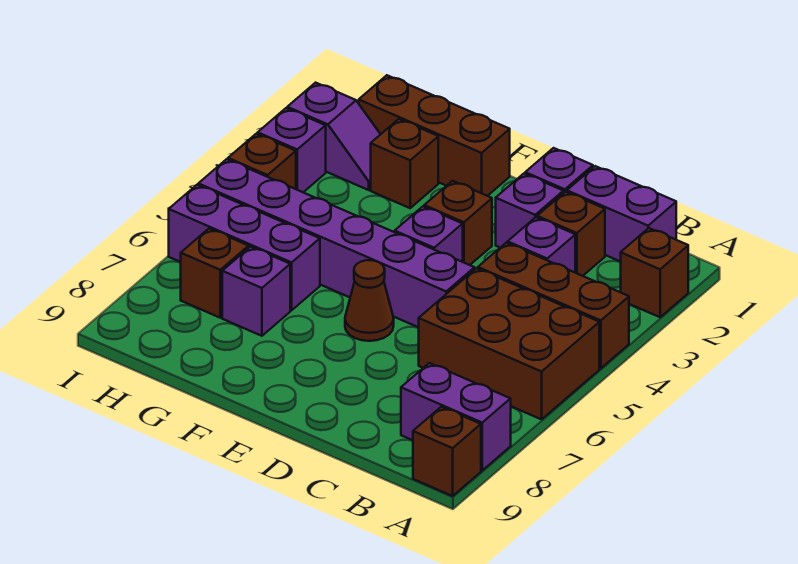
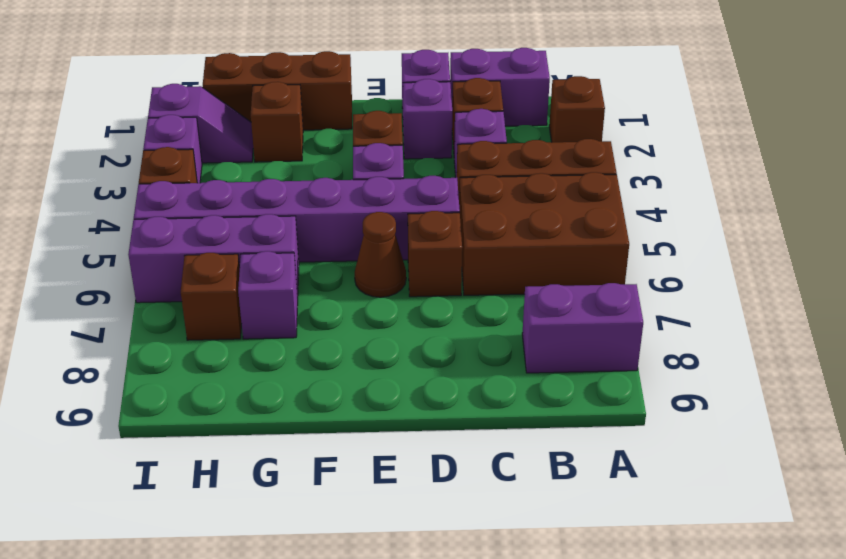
brown 1x1 brick [413,407,481,496] -> brown 1x1 brick moved to [408,211,462,297]

